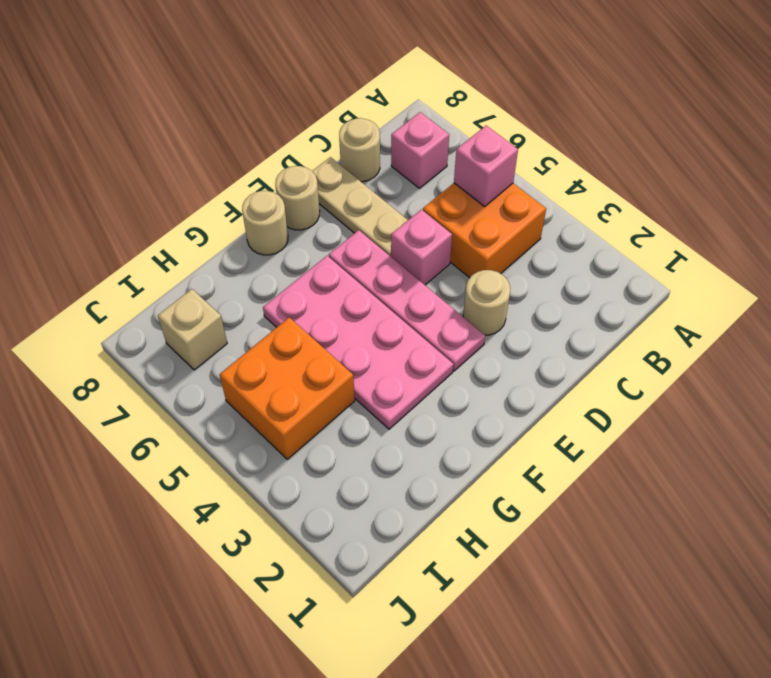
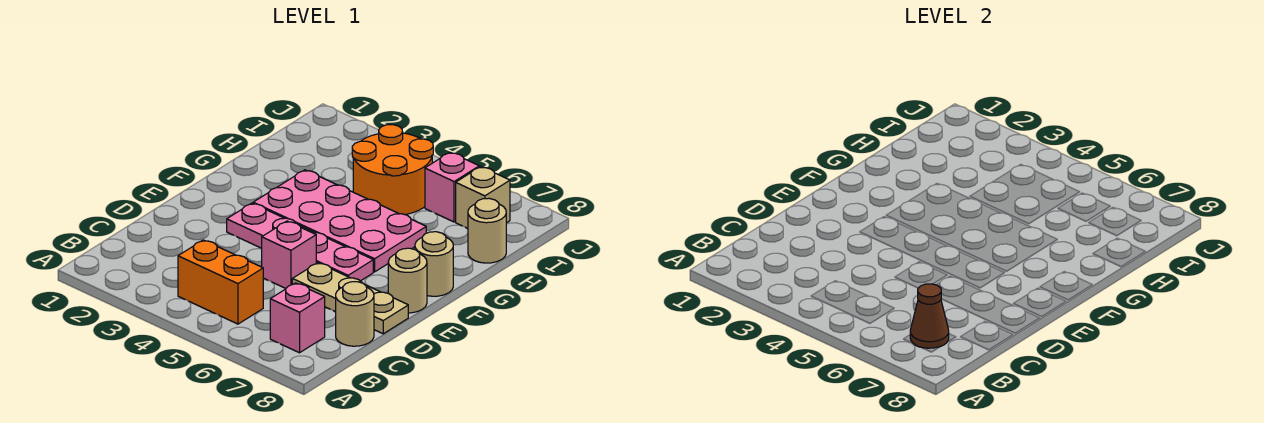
orange 2x2 brick [423,183,546,278] -> orange 1x2 brick [178,240,263,324]
pink 1x1 brick [454,126,518,206] -> pink 1x1 brick moved to [425,152,479,222]
none -> brown 1x1 cone [910,284,949,348]
tan 1x1 round brick [463,270,510,335] -> tan 1x1 round brick moved to [468,198,506,263]
orange 2x2 brick [220,317,355,459] -> orange 2x2 round brick [352,125,433,215]

